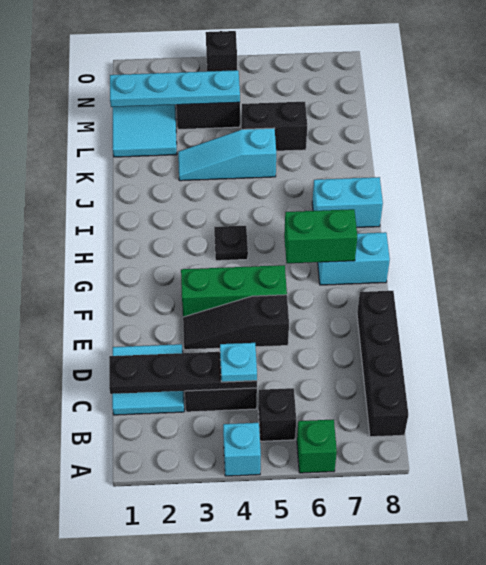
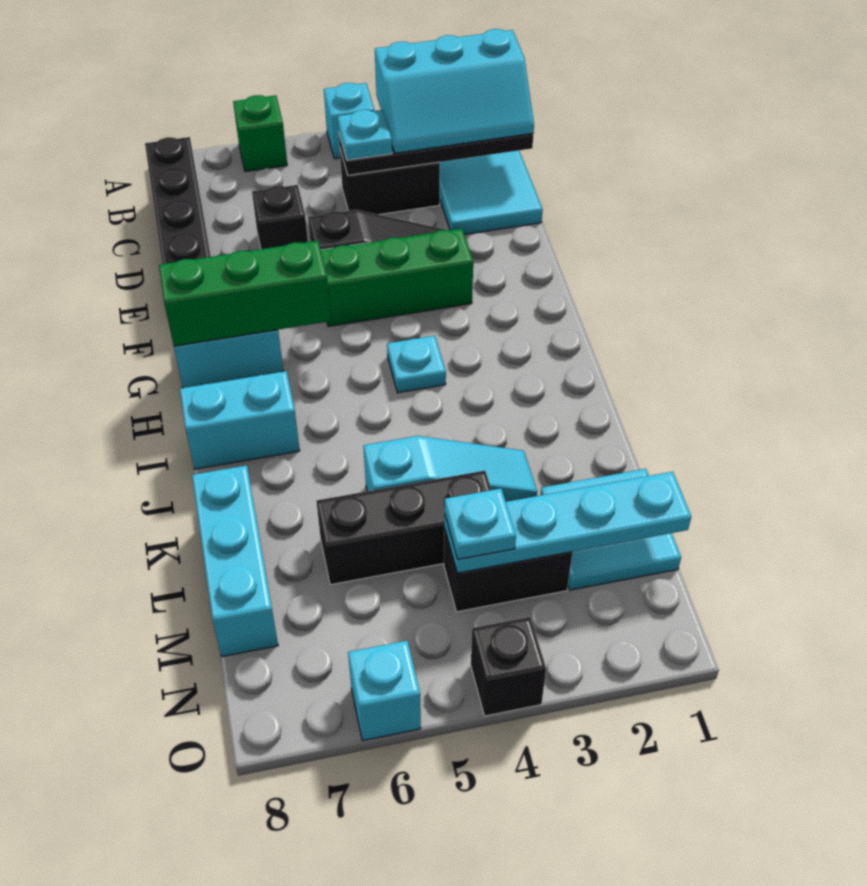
none -> cyan 2x3 slope [375,29,534,153]
black 1x1 brick [258,388,296,441] -> black 1x1 brick moved to [252,185,308,249]
green 1x2 brick [284,209,357,263] -> green 1x3 brick [159,241,331,346]
black 1x1 plate [214,226,248,261] -> cyan 1x1 plate [387,336,446,393]
none -> cyan 1x3 brick [192,465,278,656]
black 1x2 brick [242,102,307,151] -> black 1x3 brick [317,471,491,585]
none -> cyan 1x1 plate [445,489,516,559]
none -> cyan 1x1 brick [348,641,421,741]

